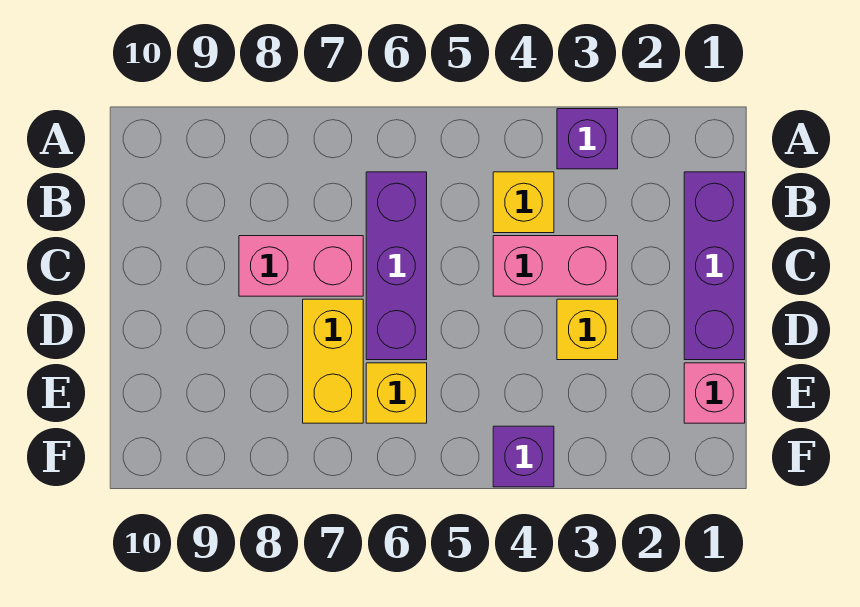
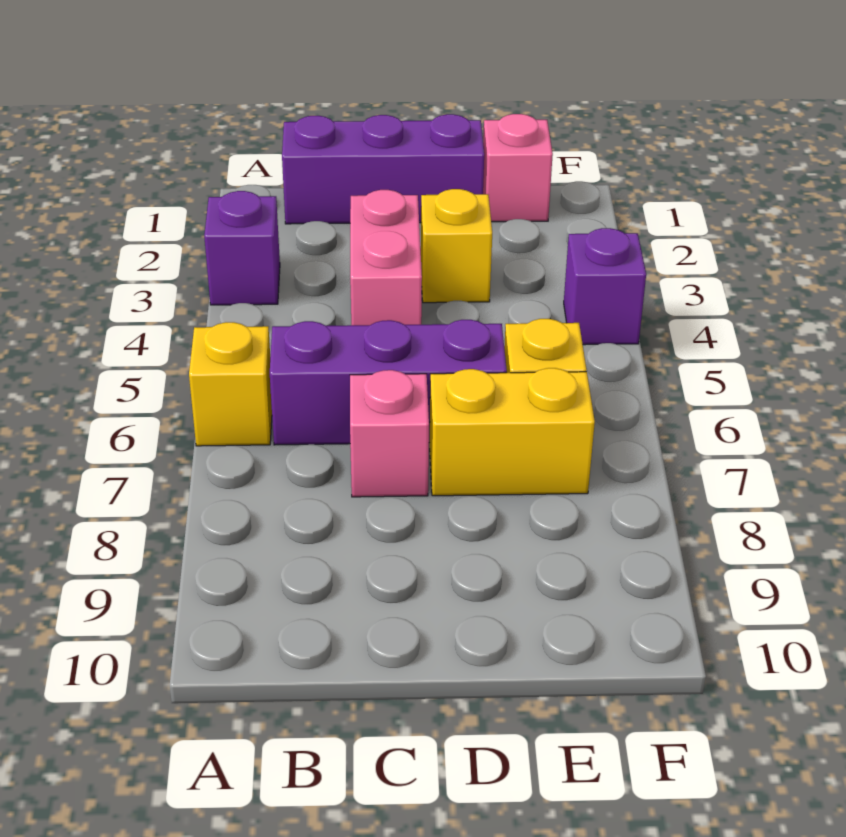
yellow 1x1 brick [493,172,554,233] -> yellow 1x1 brick moved to [189,322,272,446]
pink 1x2 brick [239,236,363,296] -> pink 1x1 brick [350,370,429,497]

